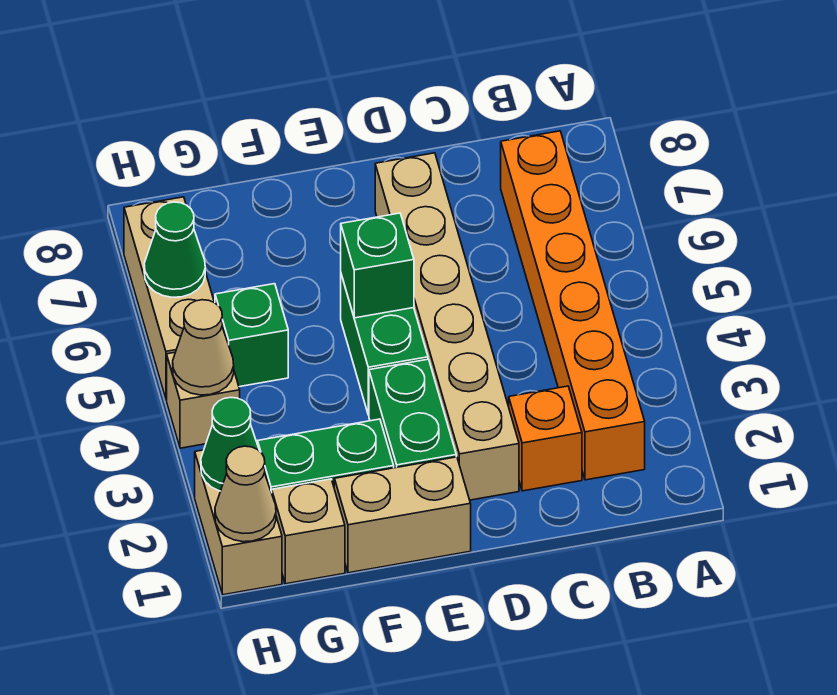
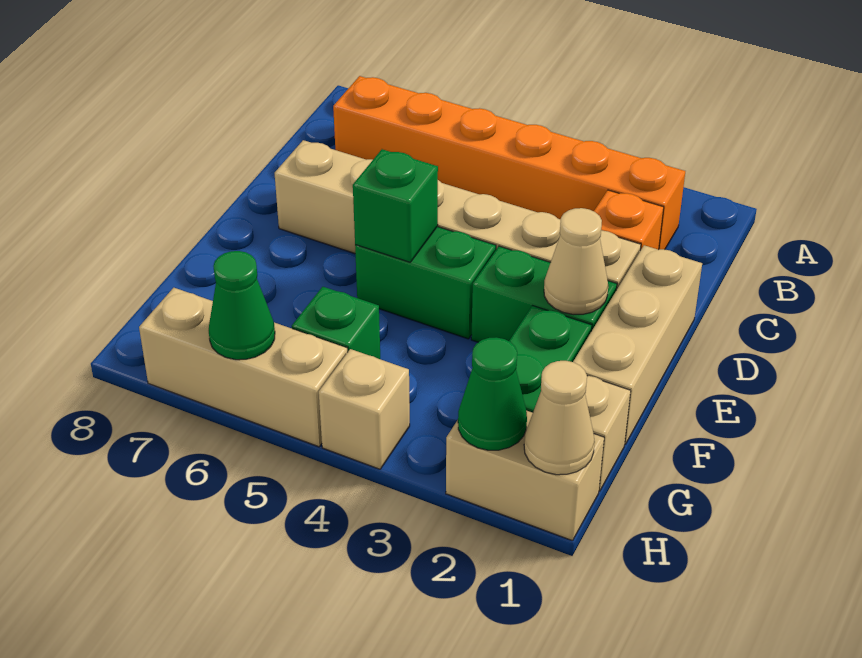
tan 1x2 brick [334,457,471,573] -> tan 1x3 brick [573,245,702,444]
tan 1x1 cone [173,300,234,395] -> tan 1x1 cone moved to [544,208,608,315]

